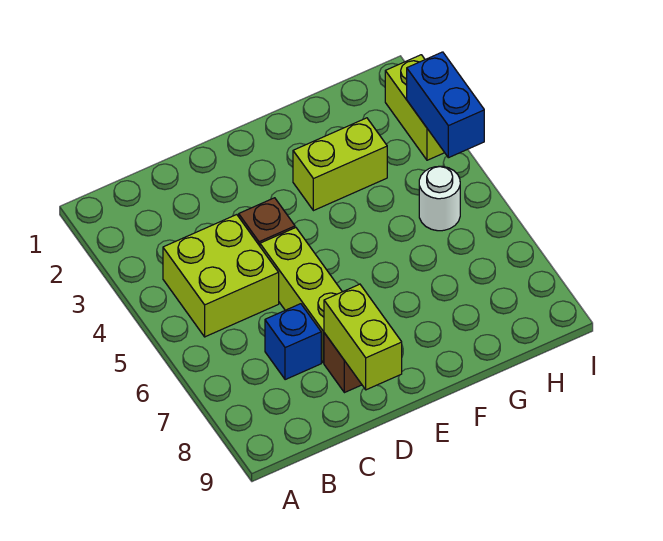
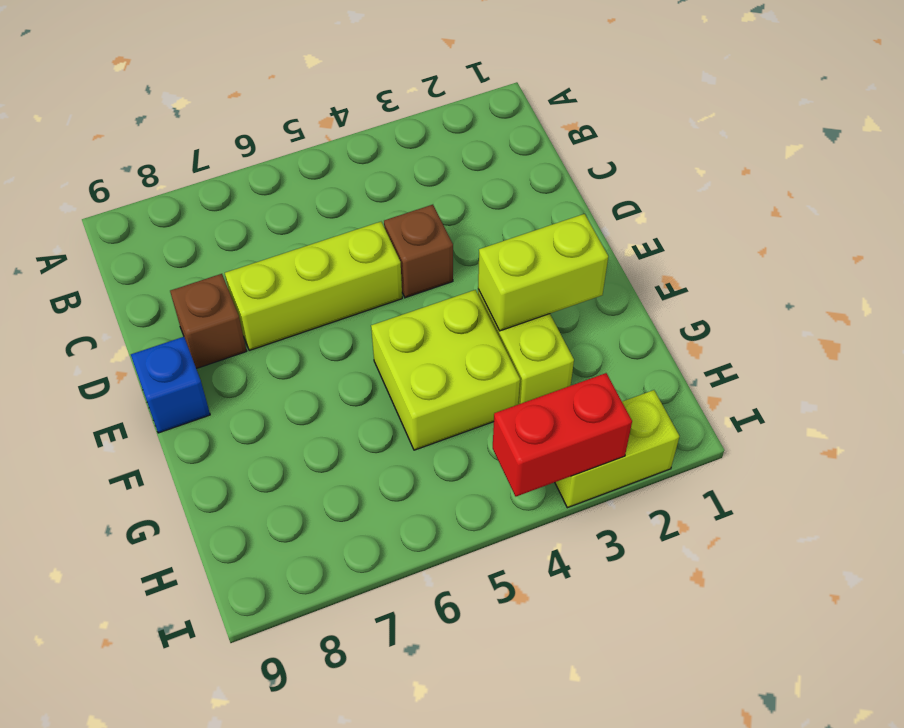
lime 2x2 brick [163,215,279,337] -> lime 2x2 brick moved to [371,290,520,450]
blue 1x1 brick [265,304,321,380] -> blue 1x1 brick moved to [131,337,210,433]
lime 1x2 brick [324,284,402,390] -> lime 1x2 brick moved to [478,214,608,331]
white 1x1 round brick [419,166,460,231] -> none
blue 1x2 brick [407,52,484,158] -> red 1x2 brick [493,373,632,496]

